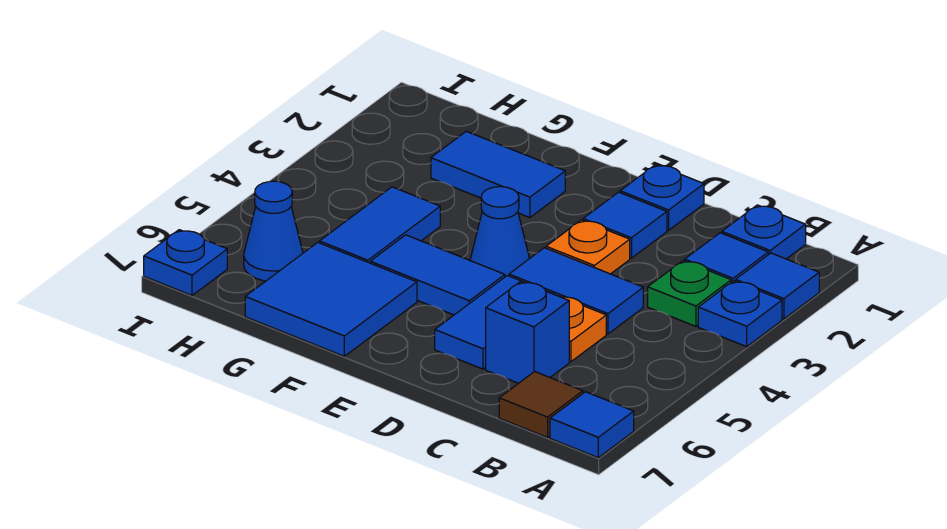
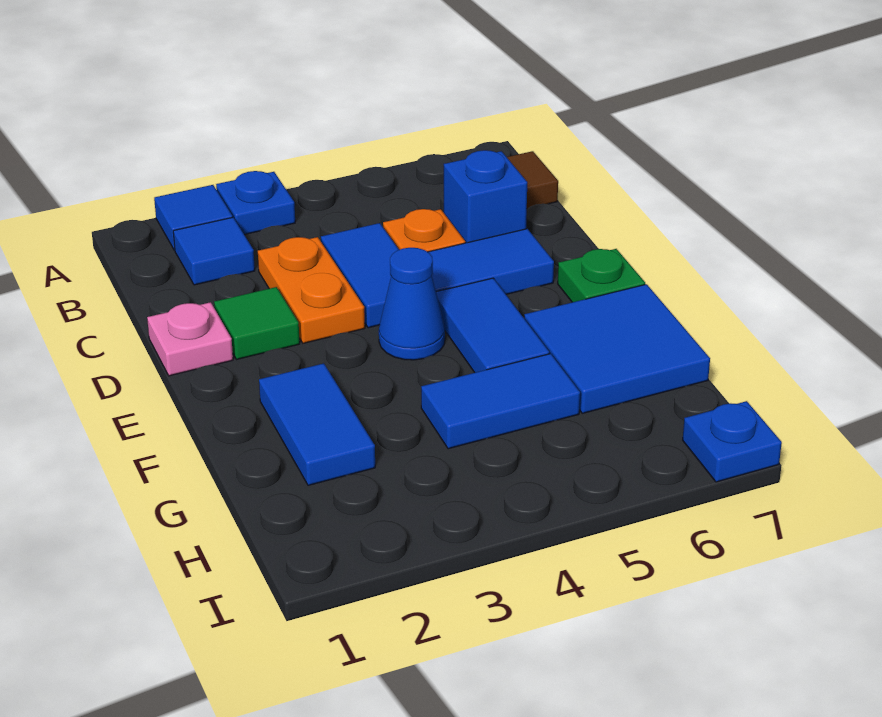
blue 1x1 tile [550,392,634,458] -> none
blue 1x1 plate [722,205,806,259] -> none
green 1x1 plate [648,261,731,326] -> green 1x1 plate moved to [558,249,645,302]
blue 1x1 plate [620,164,704,230] -> pink 1x1 plate [147,302,233,376]
blue 1x1 tile [583,192,667,258] -> green 1x1 tile [214,287,300,360]
orange 1x1 plate [546,220,630,274] -> orange 1x2 plate [258,237,365,343]
blue 1x1 cone [244,181,303,281] -> none

